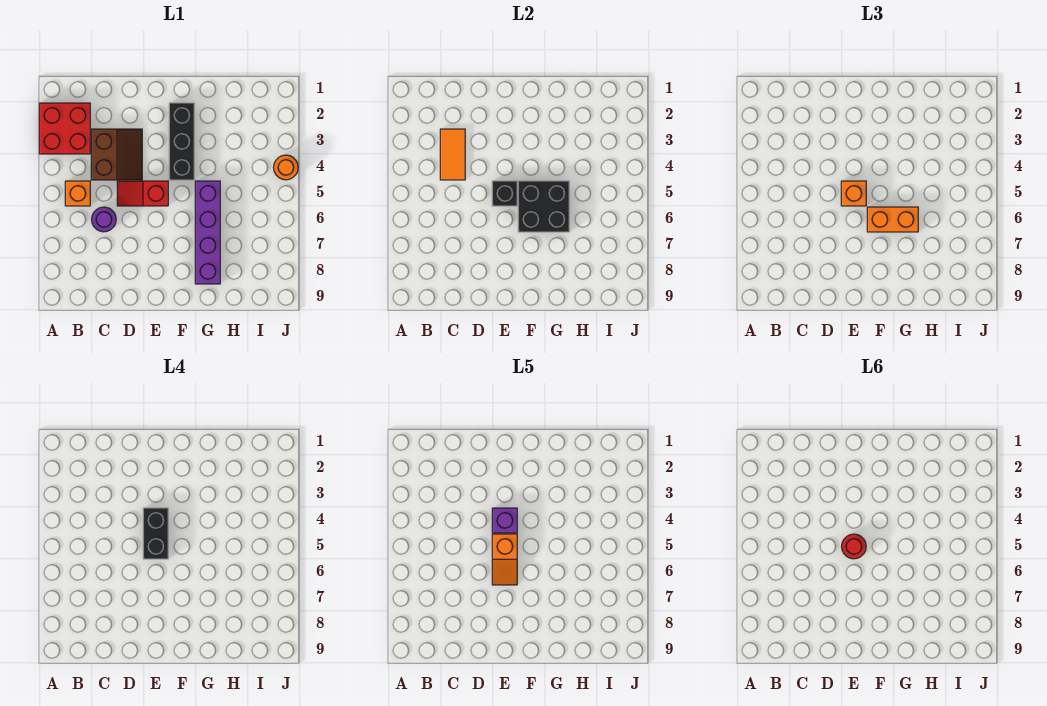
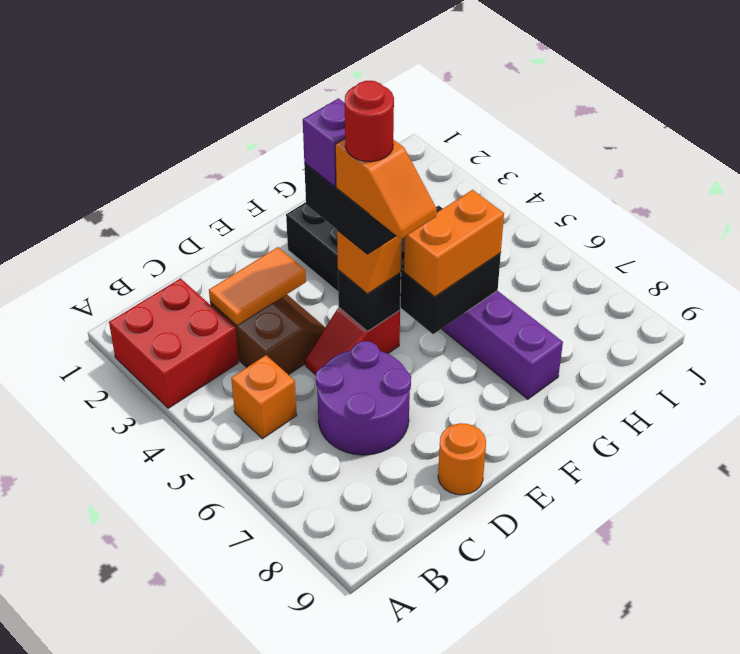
orange 1x2 tile [440,129,465,180] -> orange 1x2 tile turned to [209,247,306,326]
purple 1x1 round brick [92,207,116,232] -> purple 2x2 round brick [316,341,411,455]
orange 1x1 round brick [274,155,298,180] -> orange 1x1 round brick moved to [438,423,486,495]

